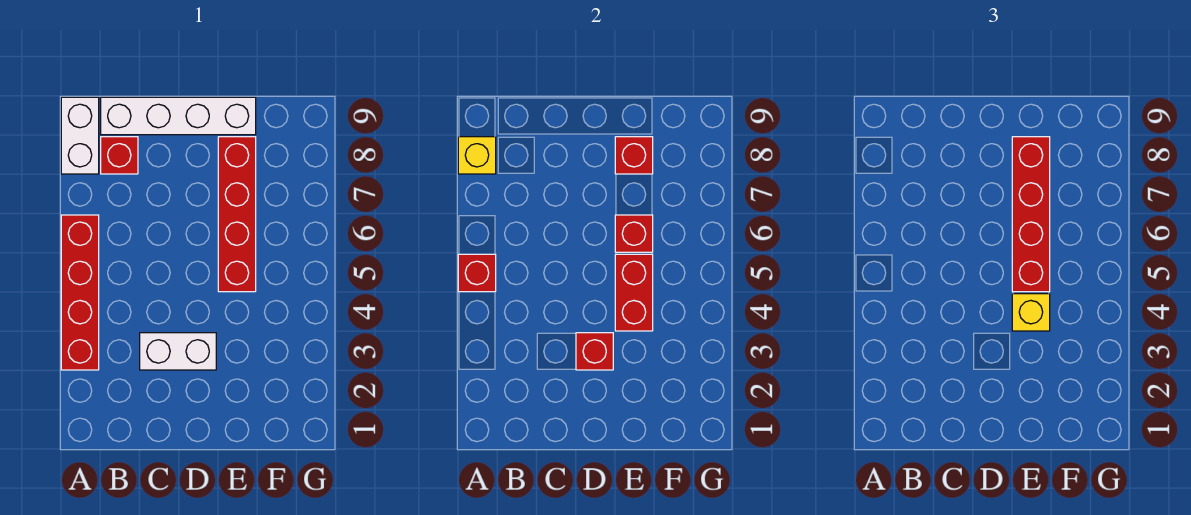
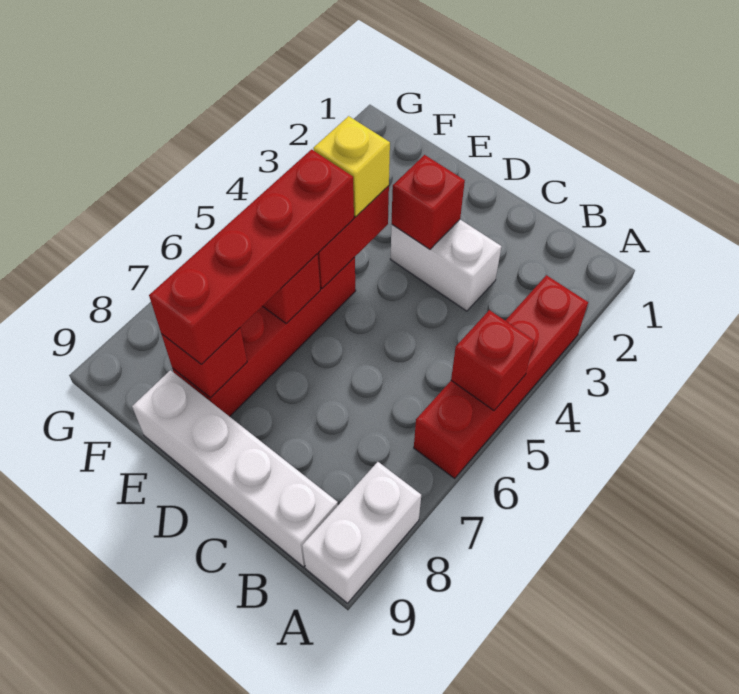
yellow 1x1 brick [458,137,496,174] -> none
red 1x1 brick [101,137,138,174] -> none

